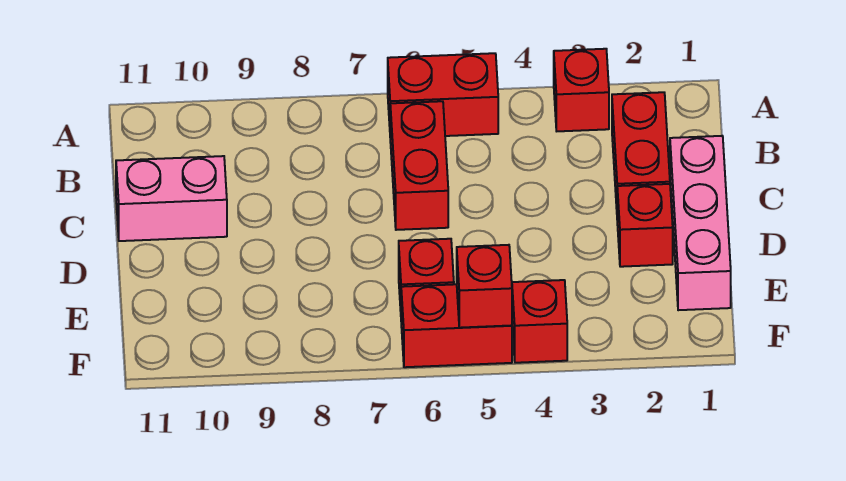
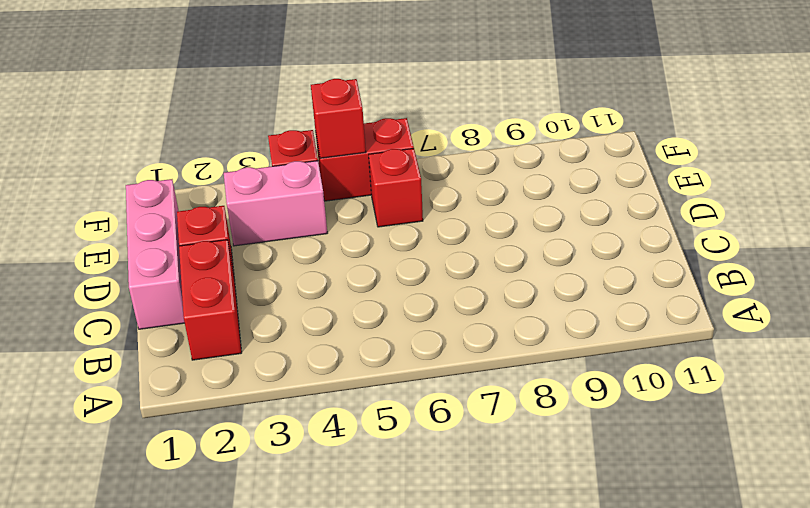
red 1x1 brick [554,49,609,131] -> none
red 1x2 brick [388,53,498,136] -> none
red 1x2 brick [390,101,448,230] -> none
pink 1x2 brick [116,156,227,241] -> pink 1x2 brick moved to [224,161,327,246]

